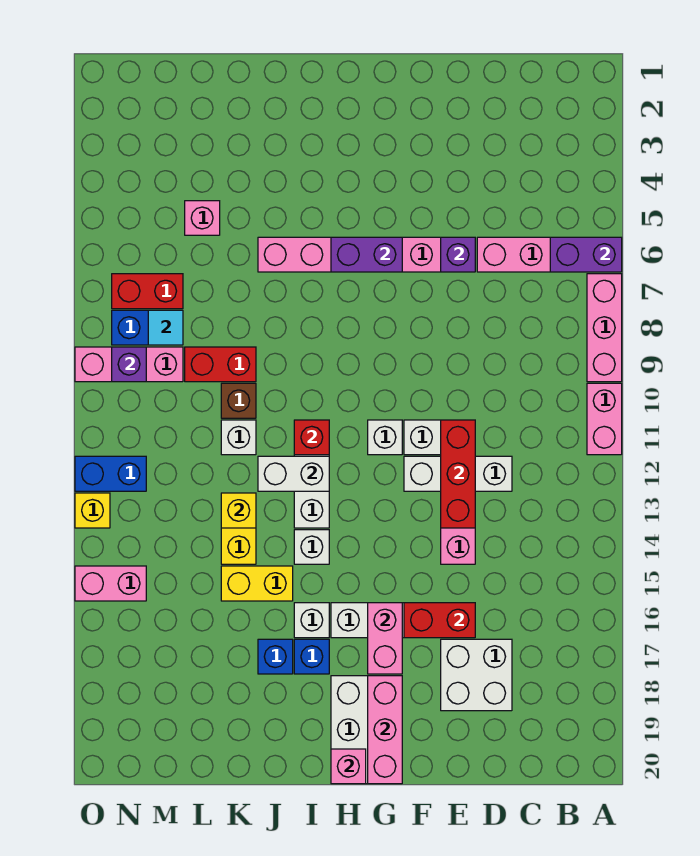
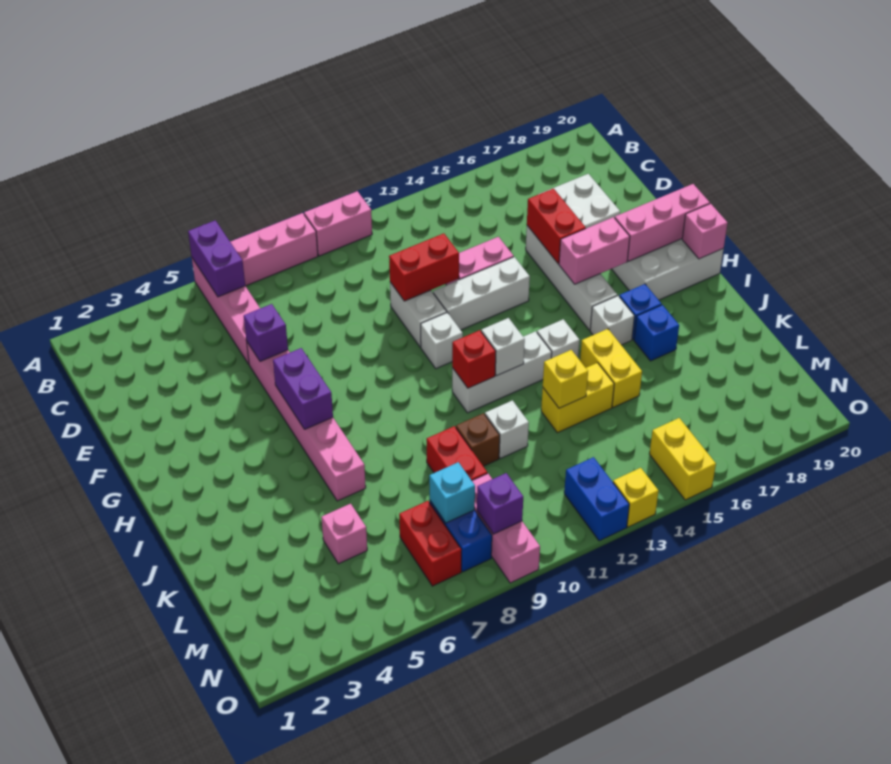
white 1x3 brick [404,456,512,491] -> white 1x3 brick turned to [433,257,530,330]
red 1x3 brick [441,420,475,528] -> red 1x2 brick [389,233,459,301]
white 1x2 brick [258,456,329,491] -> white 1x1 brick [481,318,525,376]
cyan 1x1 tile [148,310,183,345] -> cyan 1x1 brick [429,462,475,523]
pink 1x2 brick [75,566,146,601] -> yellow 1x2 brick [649,418,716,500]

